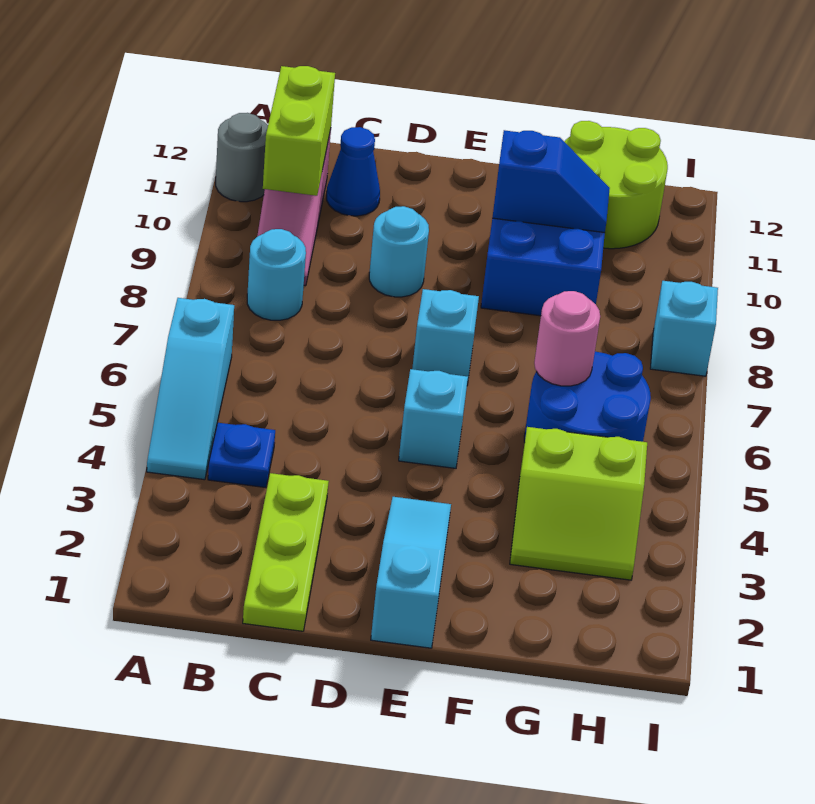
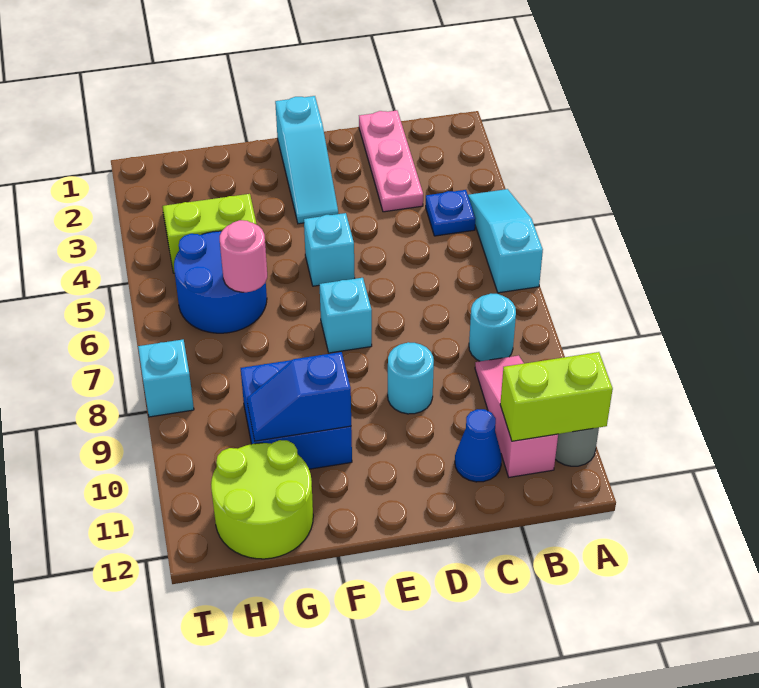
lime 1x2 brick [263,66,335,196] -> lime 1x2 brick turned to [500,352,613,441]
lime 1x3 plate [243,473,329,631] -> pink 1x3 plate [359,110,423,212]

